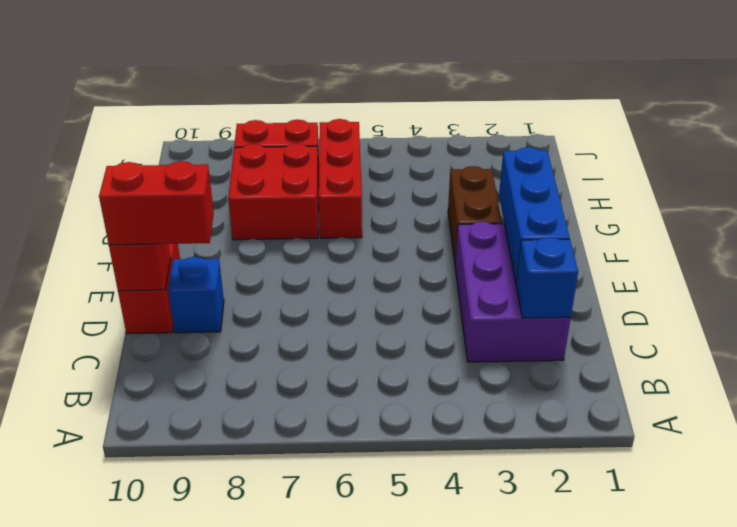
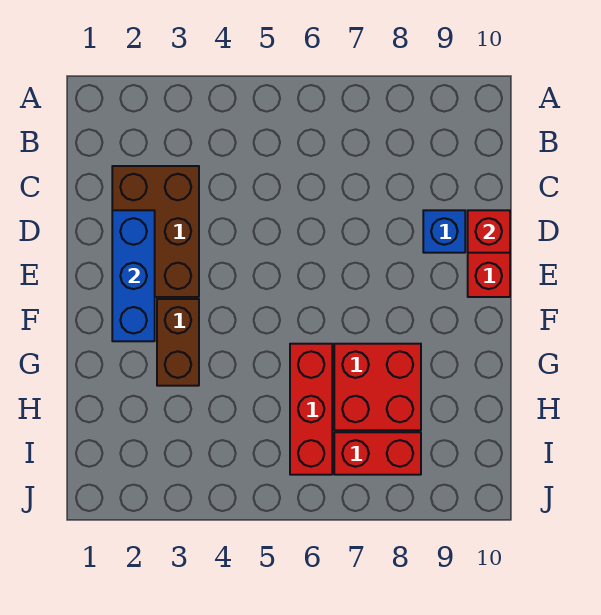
purple 2x3 brick [455,222,571,362] -> brown 2x3 brick [112,166,199,297]
blue 1x1 brick [516,237,578,318] -> none
red 1x2 brick [99,161,214,245] -> none

